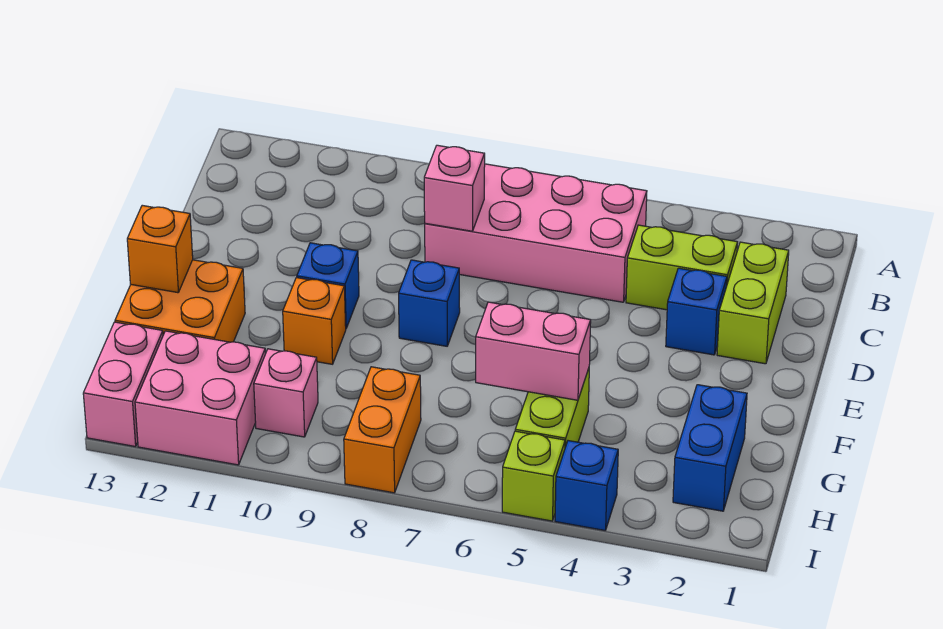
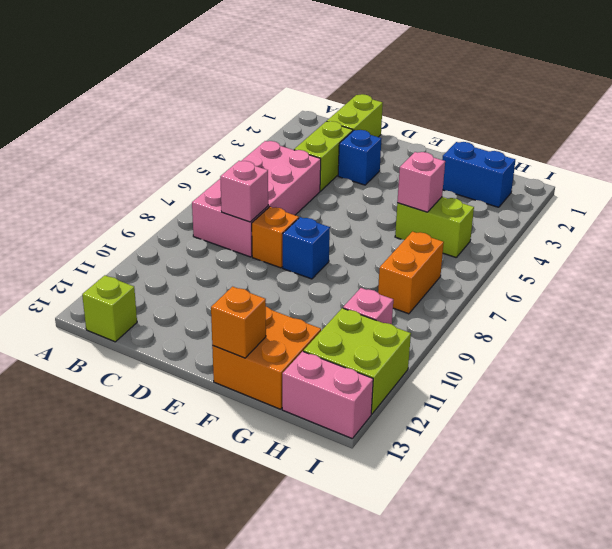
lime 1x2 brick [717,242,789,364] -> lime 1x2 brick turned to [327,94,383,137]
blue 1x1 brick [297,243,359,328] -> none
orange 1x1 brick [283,278,346,364] -> orange 1x1 brick moved to [252,207,299,268]
pink 1x2 brick [476,302,591,400] -> pink 1x1 brick [397,152,445,212]
orange 1x2 brick [344,367,421,493] -> orange 1x2 brick turned to [378,232,444,314]
pink 2x2 brick [135,331,265,465] -> lime 2x2 brick [303,308,411,414]
blue 1x1 brick [555,441,618,530] -> none
lime 1x1 brick [502,431,565,521] -> lime 1x1 brick moved to [82,275,137,342]

